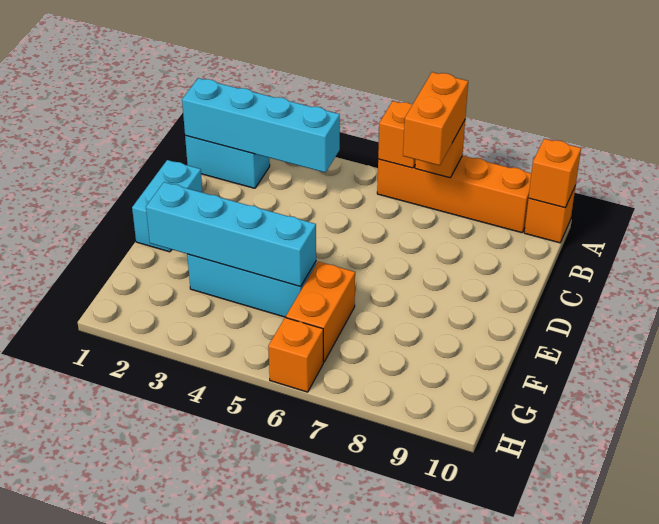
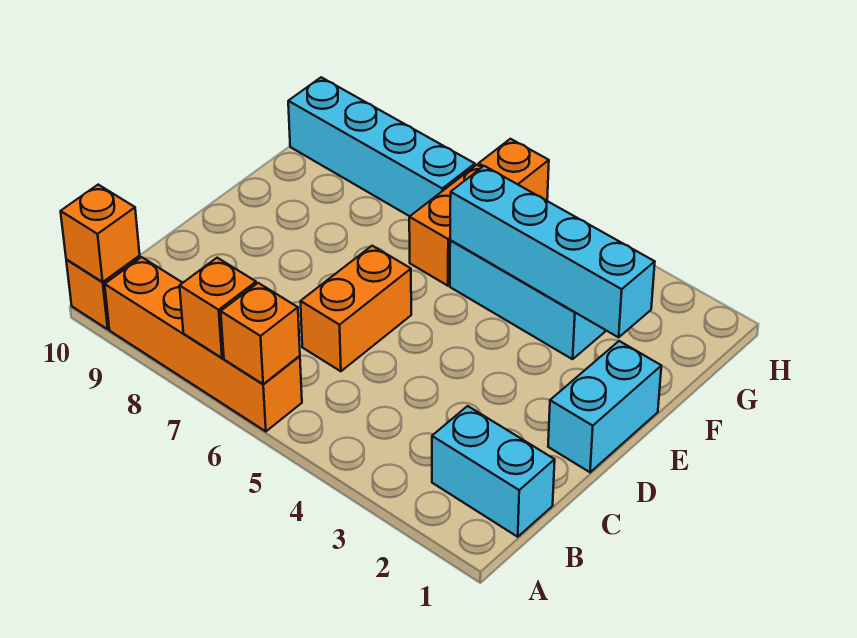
orange 1x2 brick [403,72,468,165] -> orange 1x2 brick moved to [300,246,411,371]
cyan 1x4 brick [182,78,340,173] -> cyan 1x4 brick moved to [288,77,475,216]

